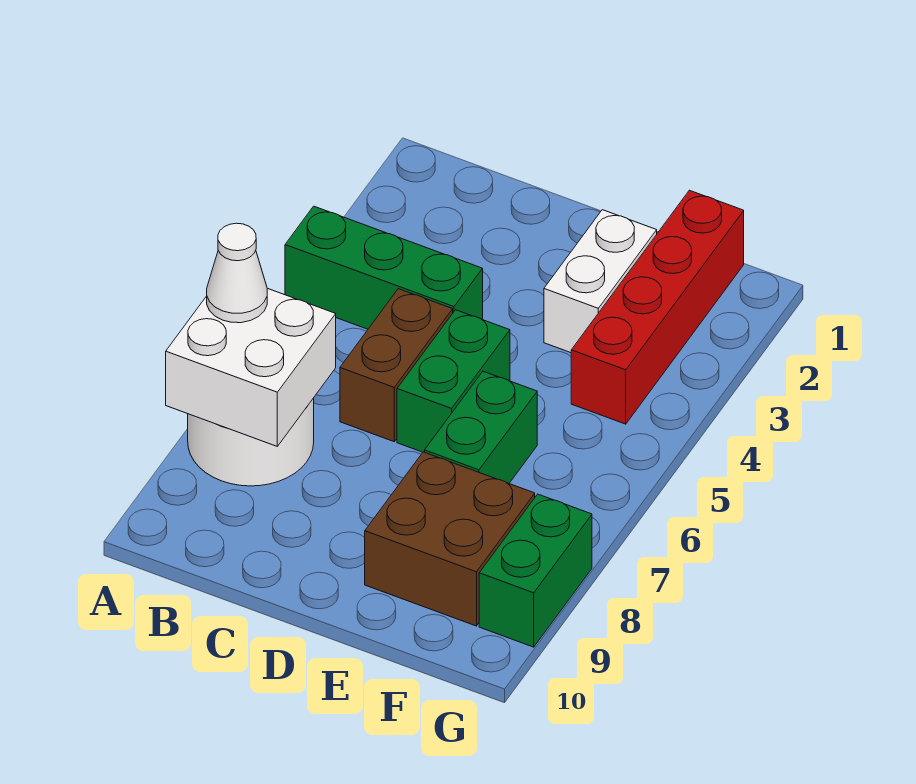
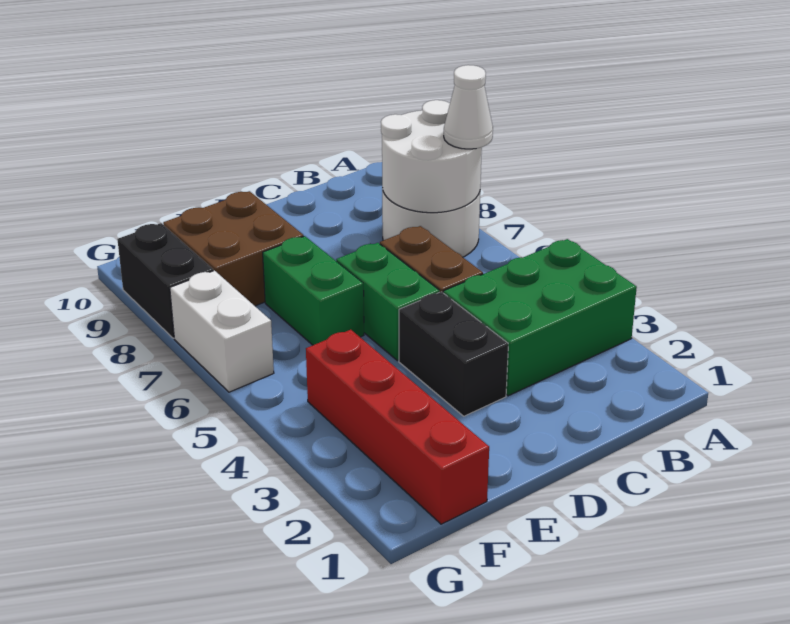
green 1x3 brick [285,206,483,329] -> green 2x3 brick [443,239,637,396]
white 2x2 brick [166,288,336,446] -> white 2x2 round brick [381,100,482,213]
none -> black 1x2 brick [399,292,508,416]
white 1x2 brick [544,210,657,353] -> white 1x2 brick moved to [170,271,274,392]
green 1x2 brick [479,494,592,647] -> black 1x2 brick [117,223,213,338]

